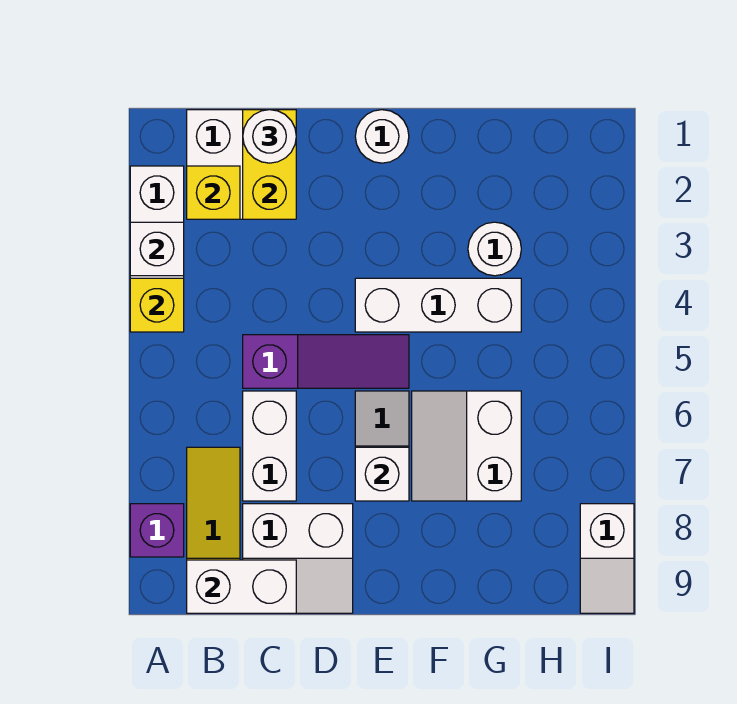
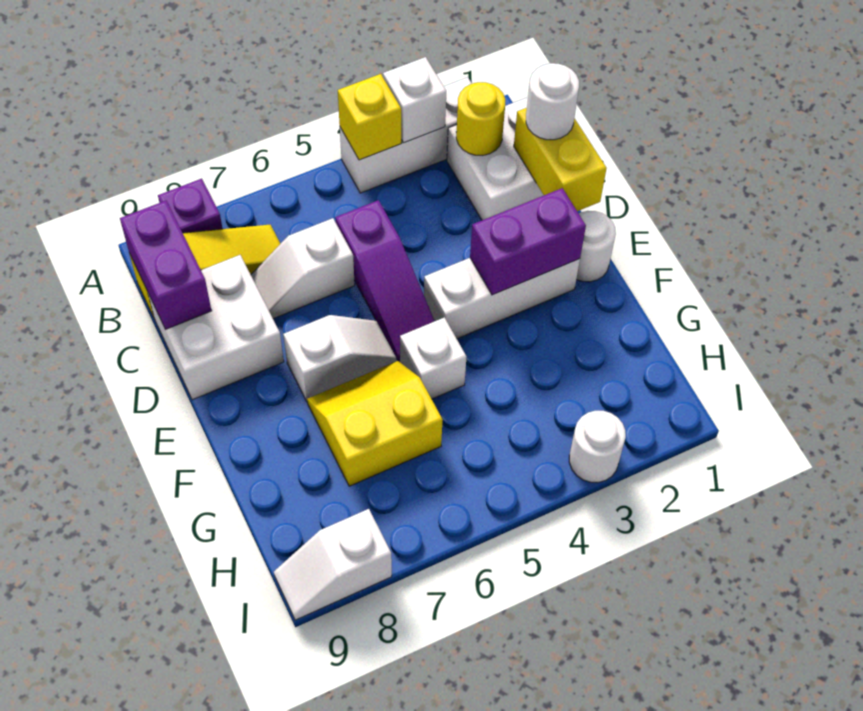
yellow 1x1 brick [187,166,240,219] -> yellow 1x1 round brick [456,82,505,155]
white 1x2 brick [187,560,296,613] -> purple 1x2 brick [120,201,212,329]
yellow 1x2 brick [243,110,296,219] -> yellow 1x2 brick turned to [514,108,607,211]
white 1x2 brick [243,391,296,501] -> white 1x2 slope [251,218,355,319]
white 2x2 slope [243,504,353,613] -> white 2x2 brick [148,255,284,400]
none -> purple 1x2 brick [470,188,586,295]
white 1x3 brick [355,278,521,332] -> white 1x3 brick turned to [424,258,580,339]
white 1x1 brick [355,447,409,501] -> white 1x1 brick moved to [400,317,466,399]
white 2x2 slope [412,391,521,501] -> yellow 2x2 slope [307,361,443,486]
white 1x1 round brick [468,222,521,276] -> white 1x1 round brick moved to [569,411,626,483]

